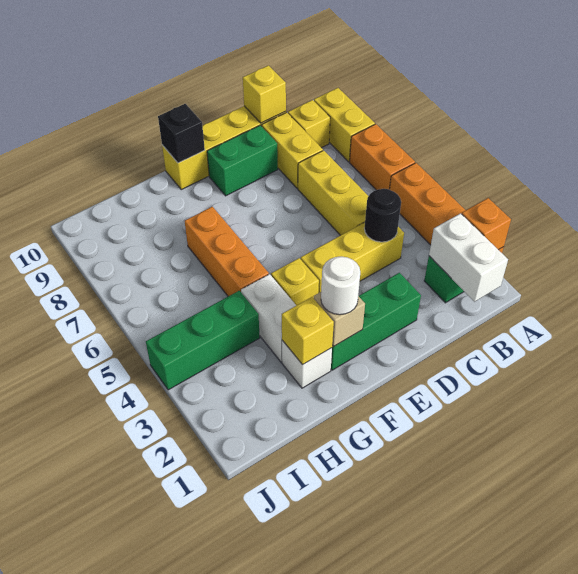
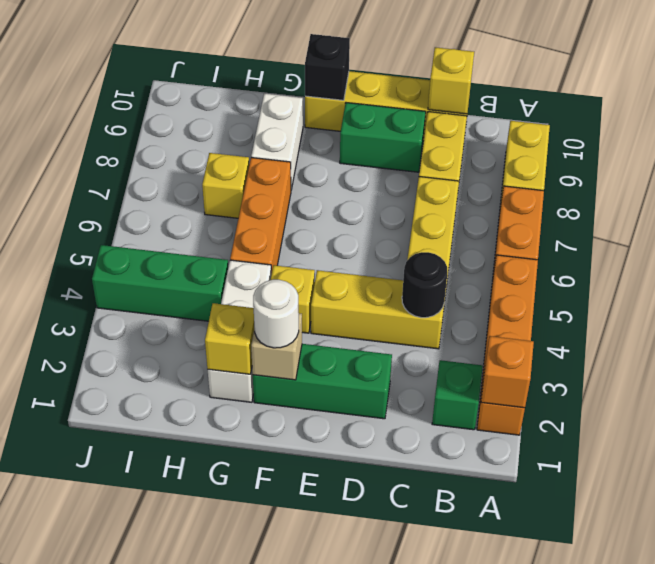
white 1x2 brick [429,214,508,302] -> white 1x2 brick moved to [251,93,303,190]
yellow 1x1 brick [288,100,330,148] -> yellow 1x1 brick moved to [202,153,249,218]

